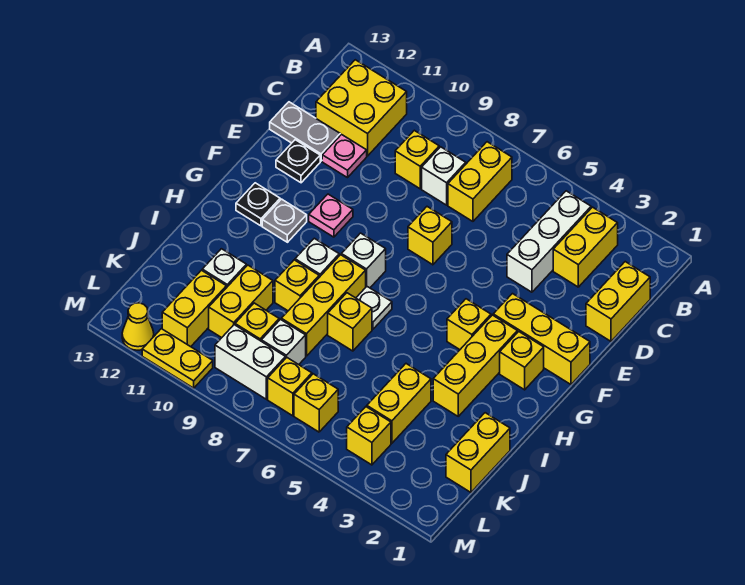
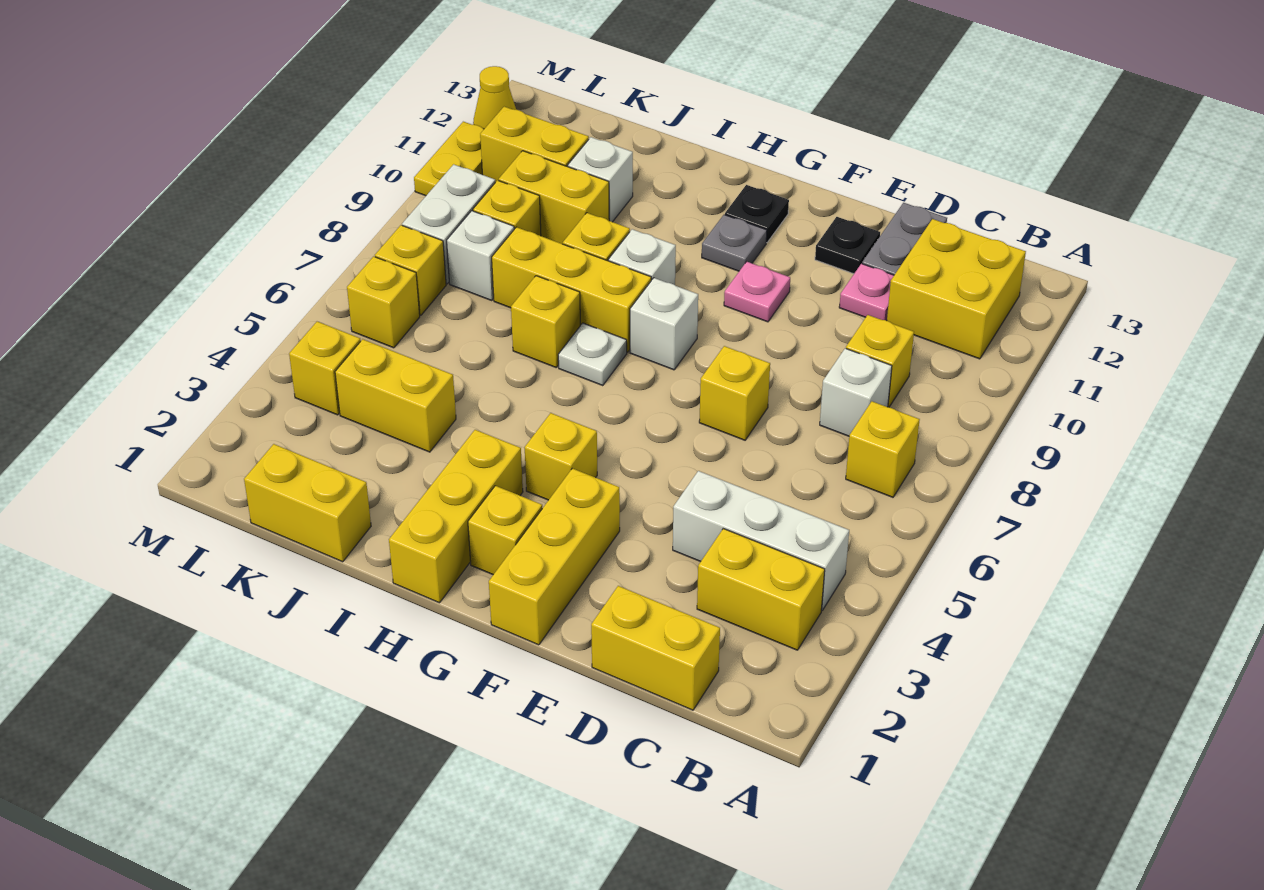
yellow 1x2 brick [448,142,512,221] -> yellow 1x1 brick [846,401,920,497]
yellow 1x3 brick [433,315,517,416] -> yellow 1x3 brick turned to [389,430,523,603]

